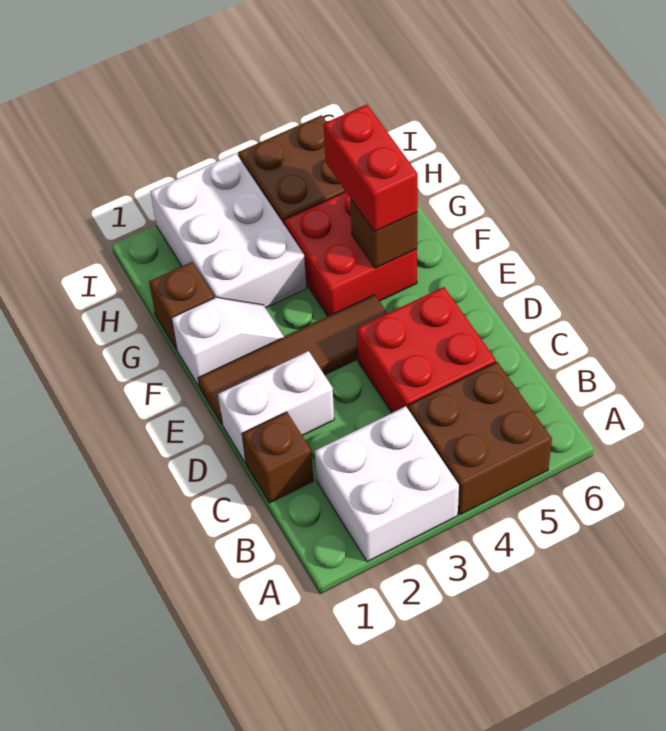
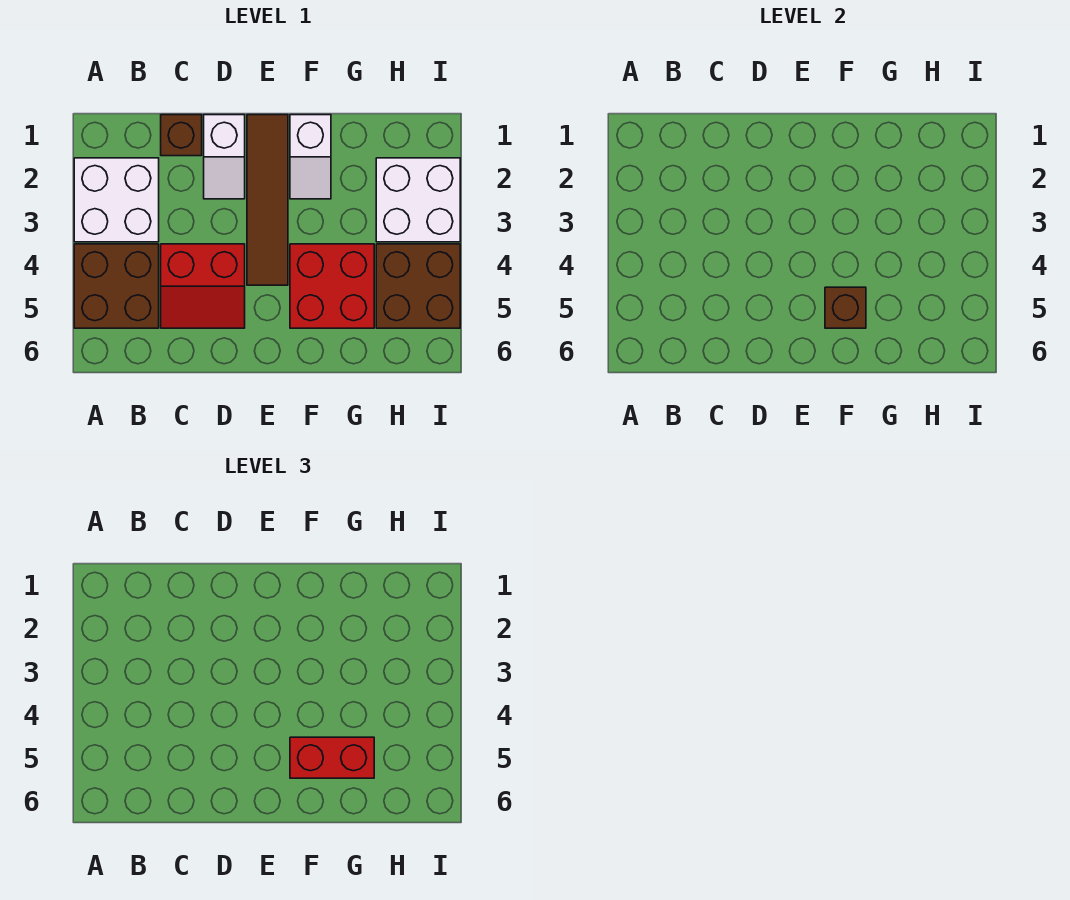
red 2x2 brick [357,287,496,413] -> red 2x2 slope [161,244,245,328]
white 1x2 brick [218,351,334,463] -> white 1x2 slope [204,115,245,199]
brown 1x1 brick [149,262,214,349] -> none
white 2x3 brick [151,153,307,308] -> white 2x2 brick [376,158,460,242]

